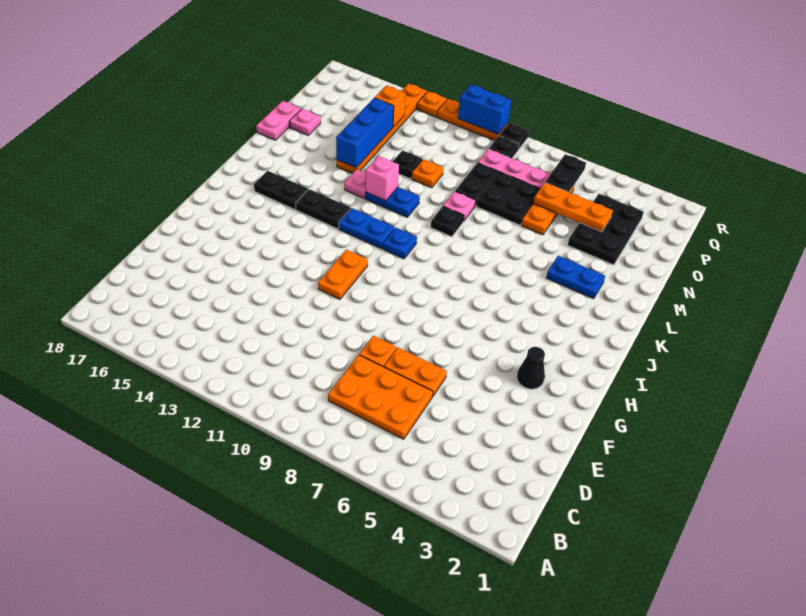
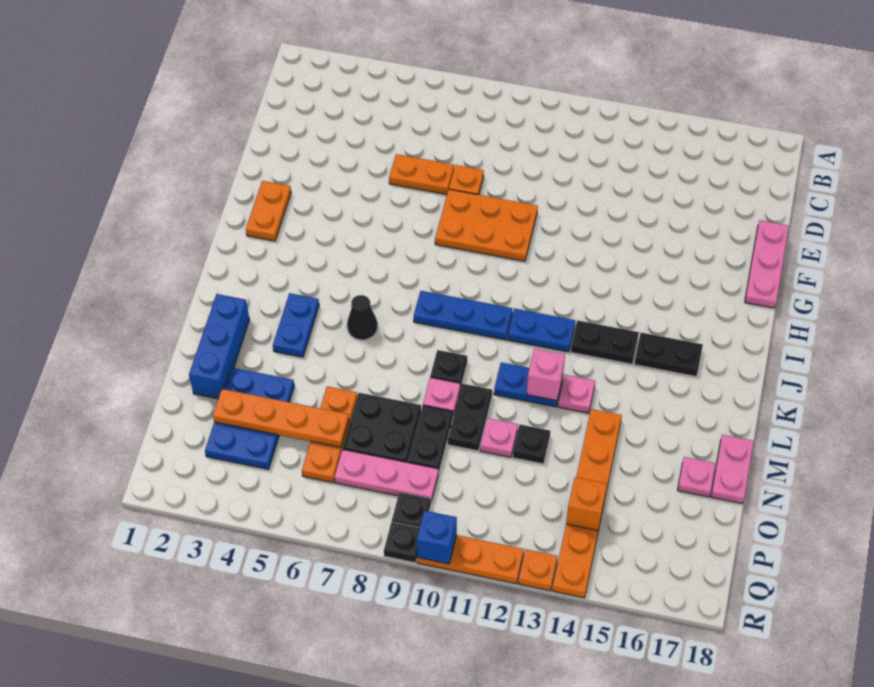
orange 2x3 plate [328,355,433,439] -> orange 2x3 plate moved to [435,189,538,261]
none -> pink 1x3 plate [745,220,789,308]
black 1x1 cone [517,347,545,389] -> black 1x1 cone moved to [347,295,378,340]
orange 1x2 plate [318,249,368,299] -> orange 1x2 plate moved to [246,181,291,241]
blue 1x1 plate [383,227,417,259] -> blue 1x3 plate [414,291,512,340]
blue 1x2 plate [546,256,605,299] -> blue 1x2 plate turned to [273,293,319,357]
blue 1x3 brick [336,98,394,168] -> blue 1x3 brick moved to [189,294,249,399]
black 2x3 plate [568,194,644,265] -> blue 2x3 plate [205,368,294,469]
orange 1x1 plate [412,159,443,188] -> pink 1x1 plate [480,418,518,457]
orange 1x3 plate [533,183,613,232] -> orange 1x4 plate [213,389,349,447]
black 1x2 plate [545,154,586,192] -> black 1x2 plate moved to [448,384,492,451]
blue 1x2 brick [458,85,512,134] -> blue 1x1 brick [417,511,457,564]

